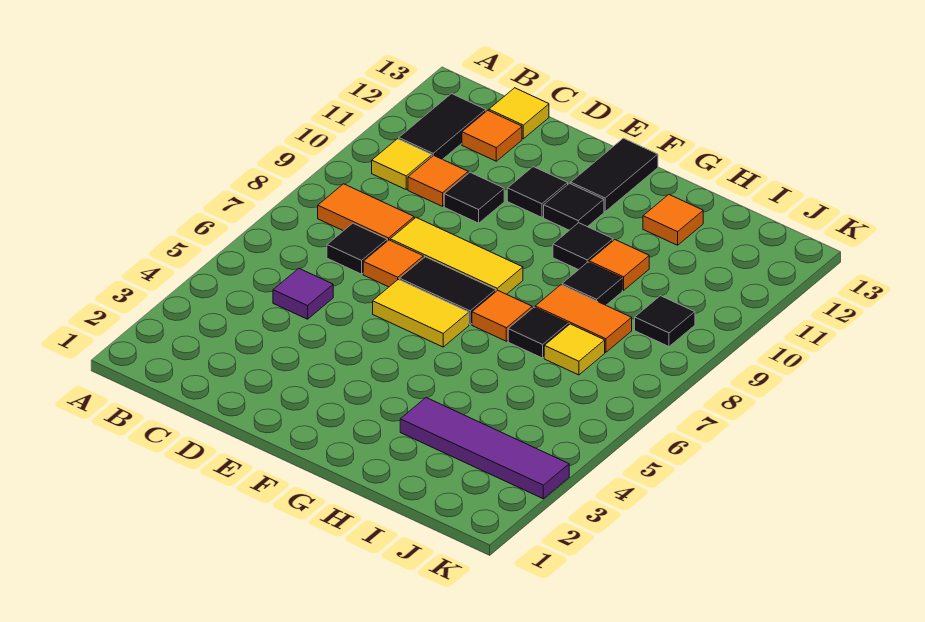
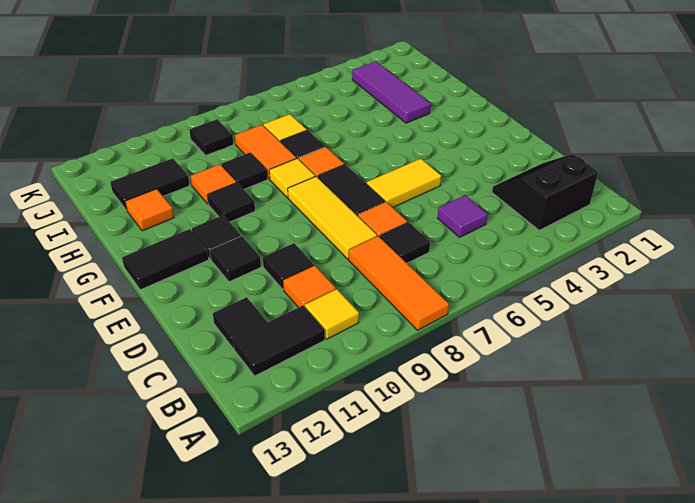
none -> black 2x2 slope [492,154,598,230]
orange 1x2 tile [318,184,414,241] -> orange 1x3 tile [349,236,449,330]
orange 1x1 tile [462,110,522,161] -> black 1x1 tile [213,297,267,349]
yellow 1x1 tile [489,88,549,139] -> yellow 1x1 tile moved to [269,158,315,198]
yellow 1x2 tile [373,279,469,347] -> yellow 1x2 tile turned to [367,159,441,207]
purple 1x4 tile [400,398,569,499] -> purple 1x3 tile [352,61,431,123]
none -> black 1x2 tile [110,158,190,210]

